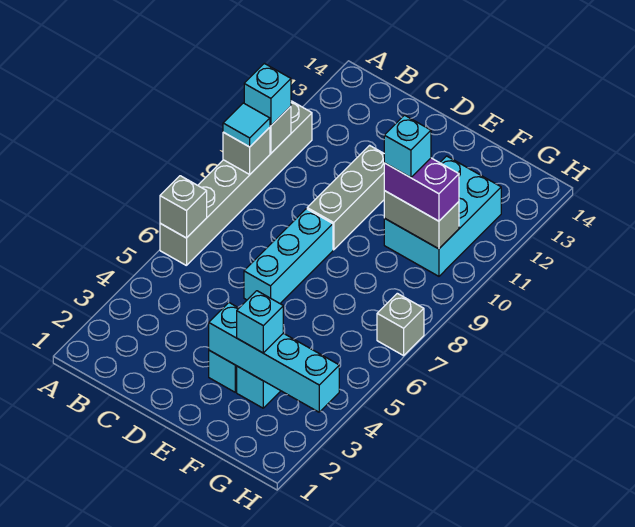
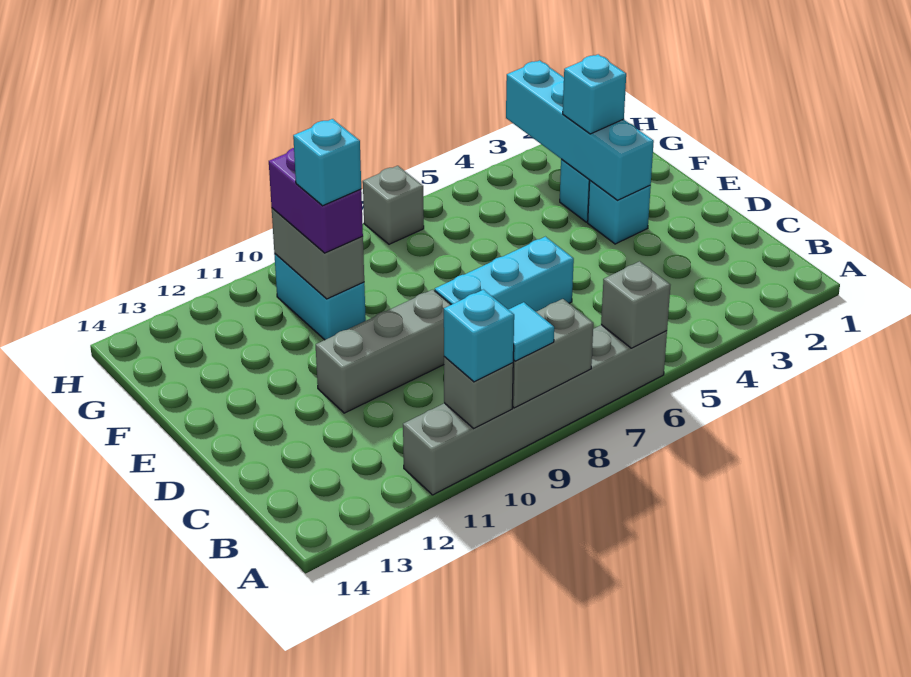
grey 1x1 brick [223,127,270,174] -> grey 1x2 brick [512,299,593,408]
cyan 2x3 brick [384,156,501,276] -> cyan 1x2 brick [274,254,366,340]

